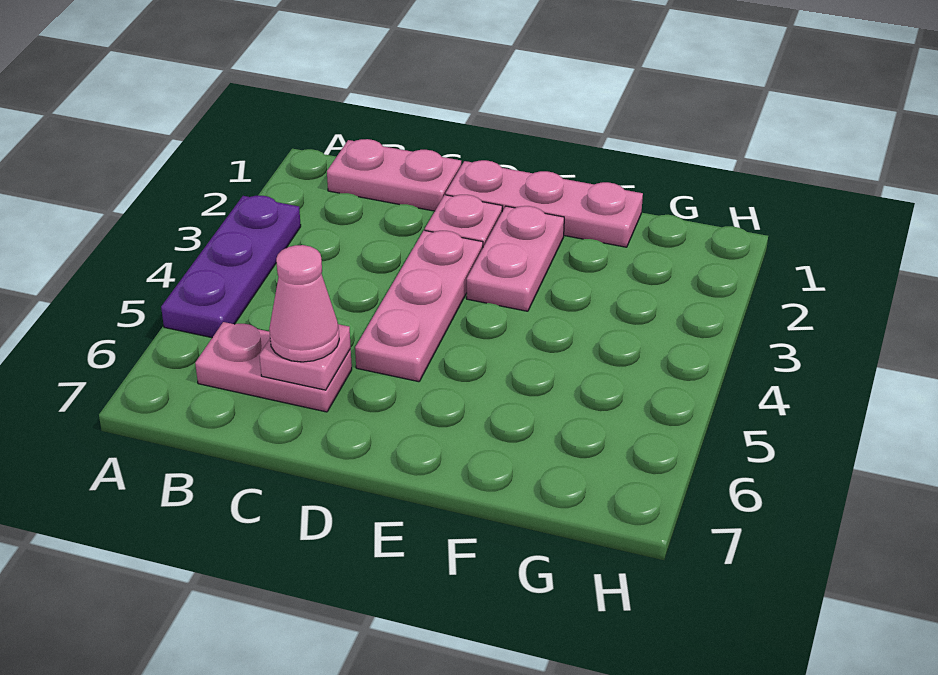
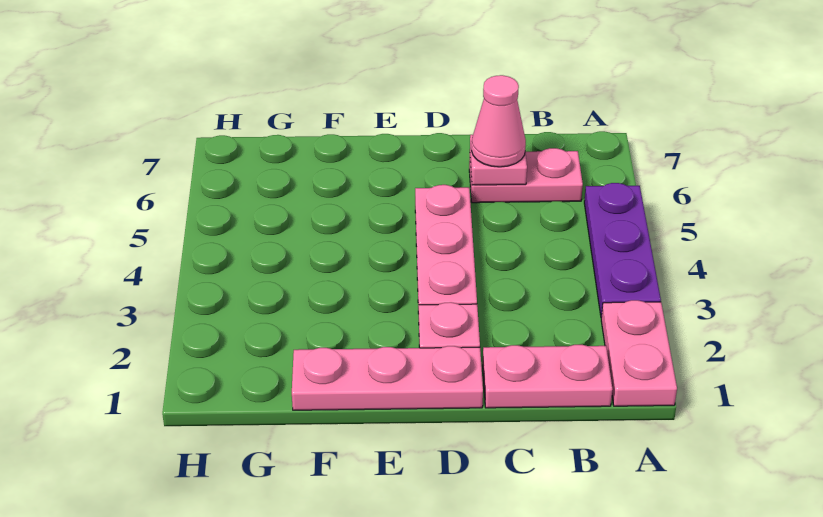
pink 1x2 plate [467,206,564,311] -> pink 1x2 plate moved to [601,300,677,406]

